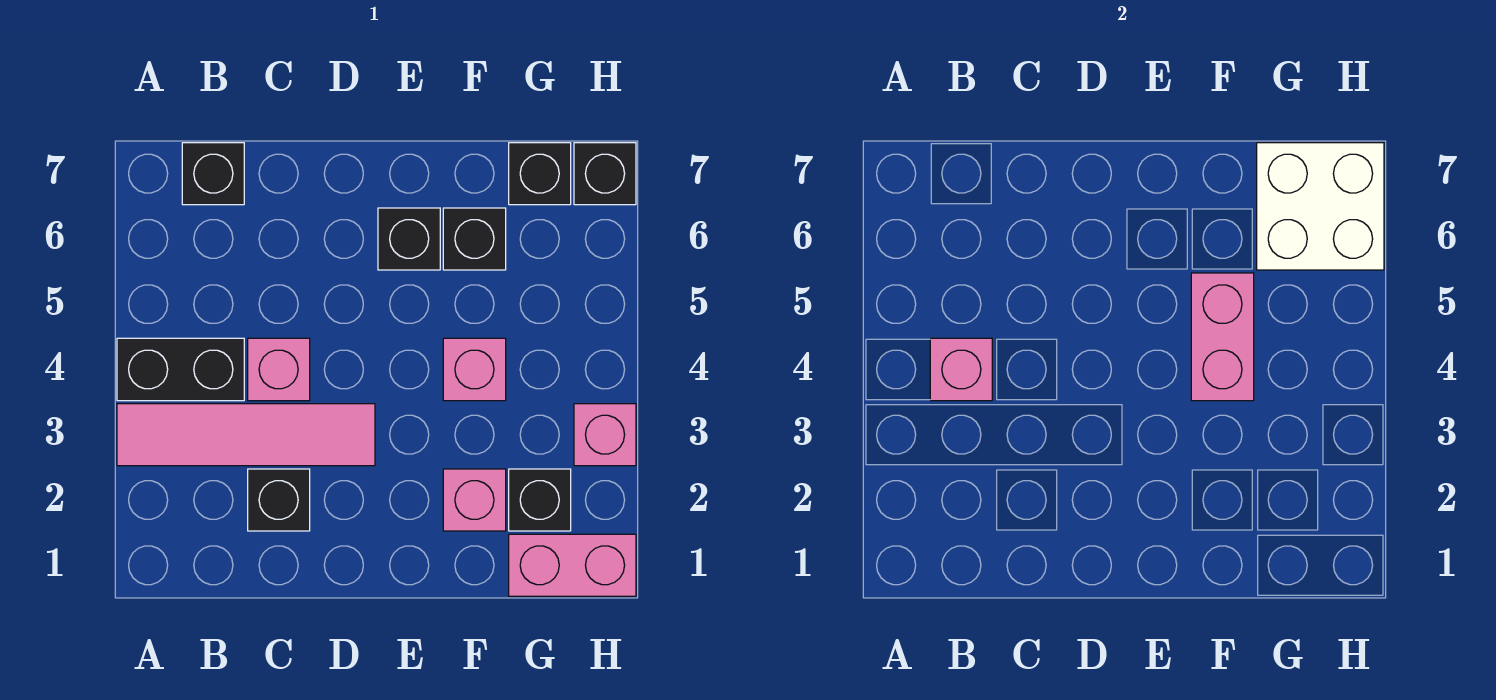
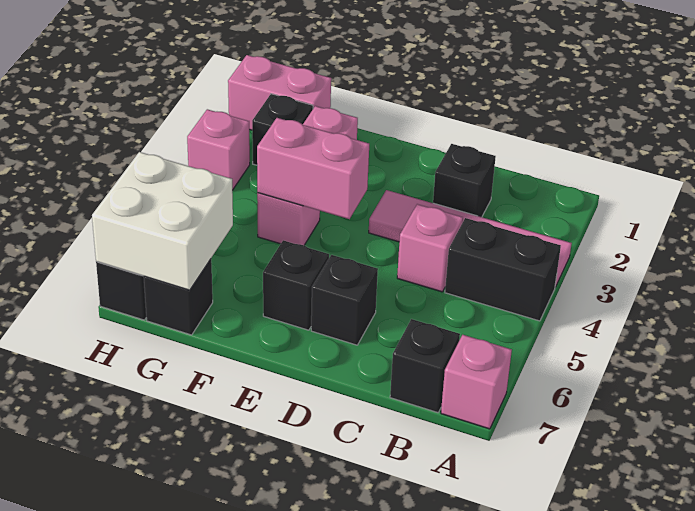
pink 1x1 brick [930,338,992,401] -> pink 1x1 brick moved to [441,335,512,429]
pink 1x2 brick [1191,273,1254,401] -> pink 1x2 brick turned to [257,118,369,219]
black 1x1 brick [443,208,506,270] -> black 1x1 brick moved to [311,255,378,345]

